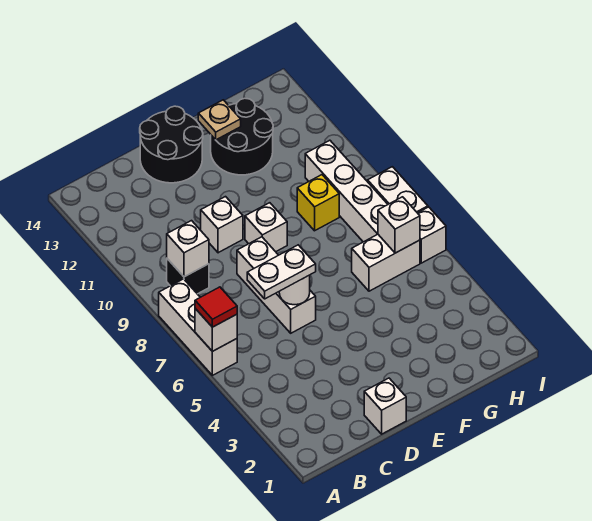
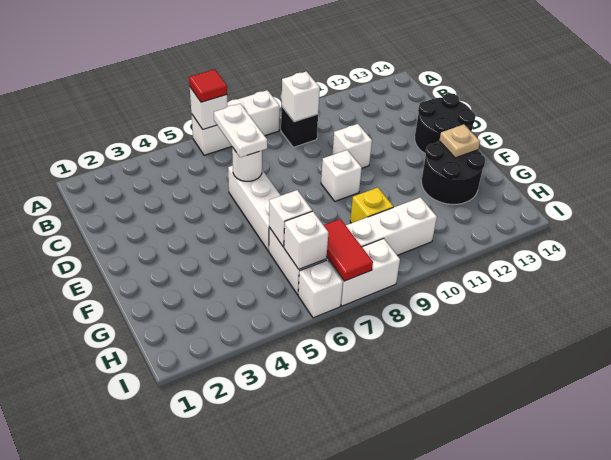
white 1x1 brick [364,378,406,434] -> white 1x1 brick moved to [269,190,312,247]
white 1x3 brick [237,237,316,333] -> white 1x3 brick turned to [228,166,281,251]
none -> red 1x2 tile [324,219,373,281]

